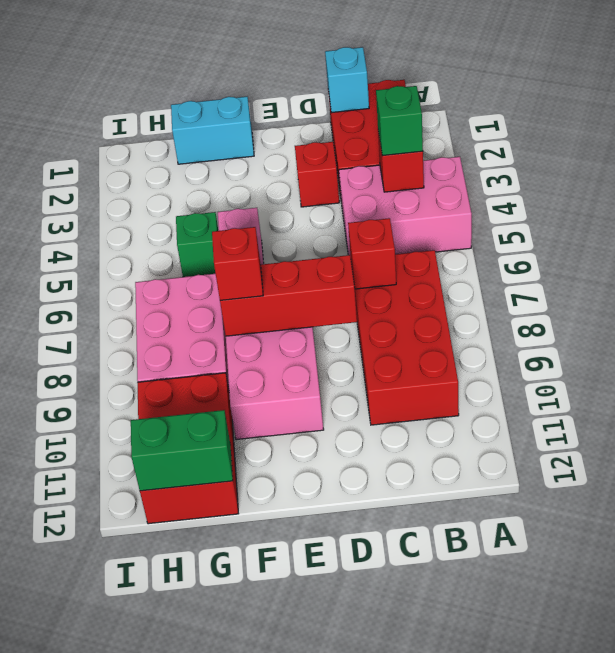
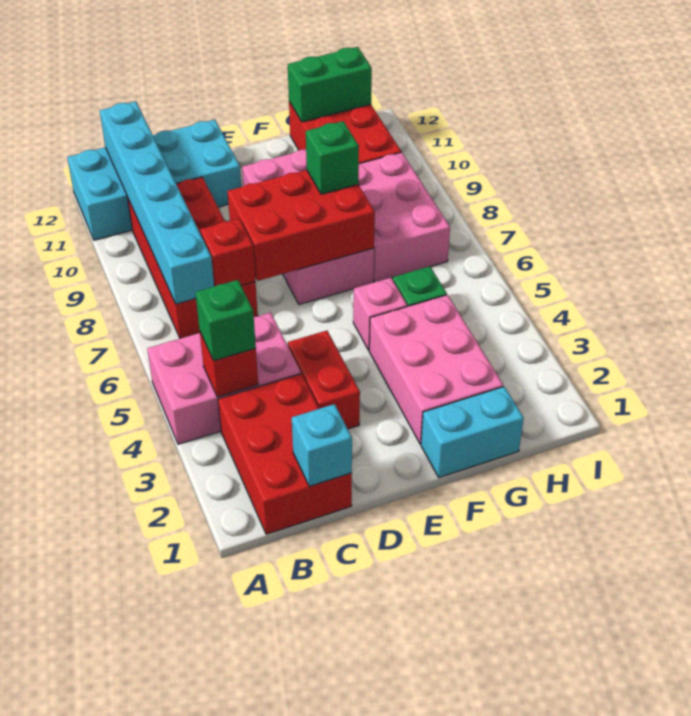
none -> cyan 2x4 brick [67,120,241,240]
none -> cyan 1x6 brick [100,101,214,304]
red 1x1 brick [295,142,339,207] -> red 1x2 brick [288,331,360,429]
red 1x3 brick [220,255,357,336] -> red 2x3 brick [227,170,375,281]
none -> pink 2x3 brick [369,295,503,444]
red 1x1 brick [212,227,263,300] -> green 1x1 brick [306,121,359,194]

